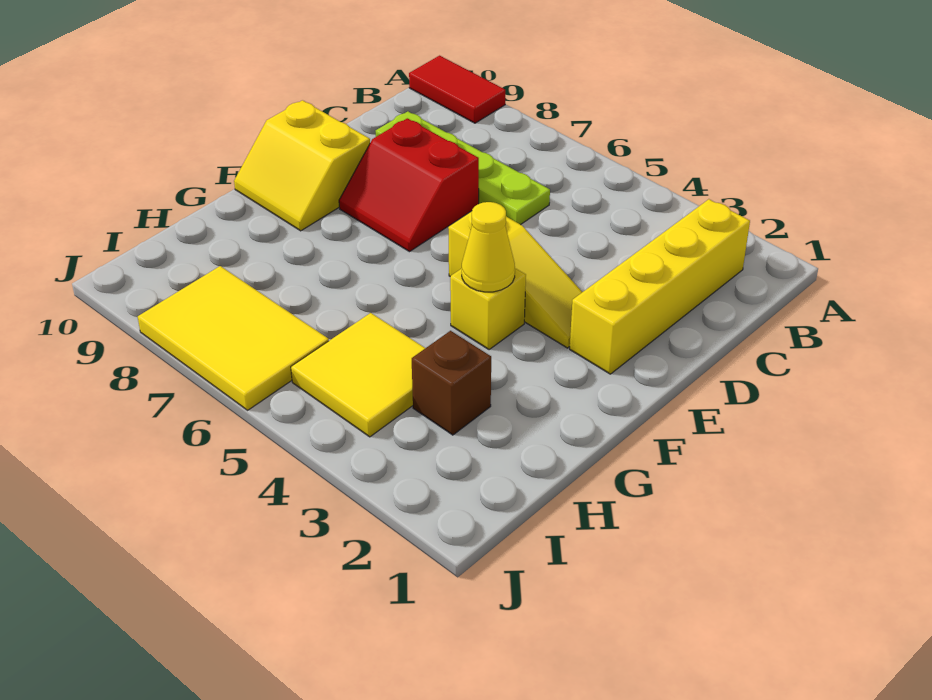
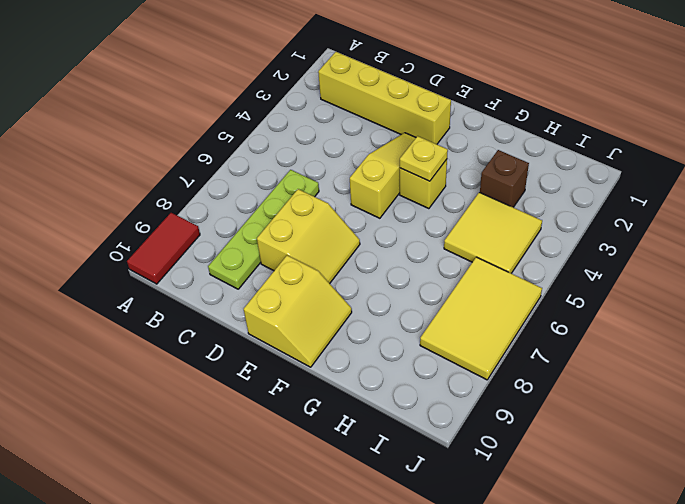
red 2x2 slope [339,118,479,252] -> yellow 2x2 slope [257,189,360,283]
yellow 1x1 cone [462,202,515,292] -> yellow 1x1 plate [400,136,448,181]

